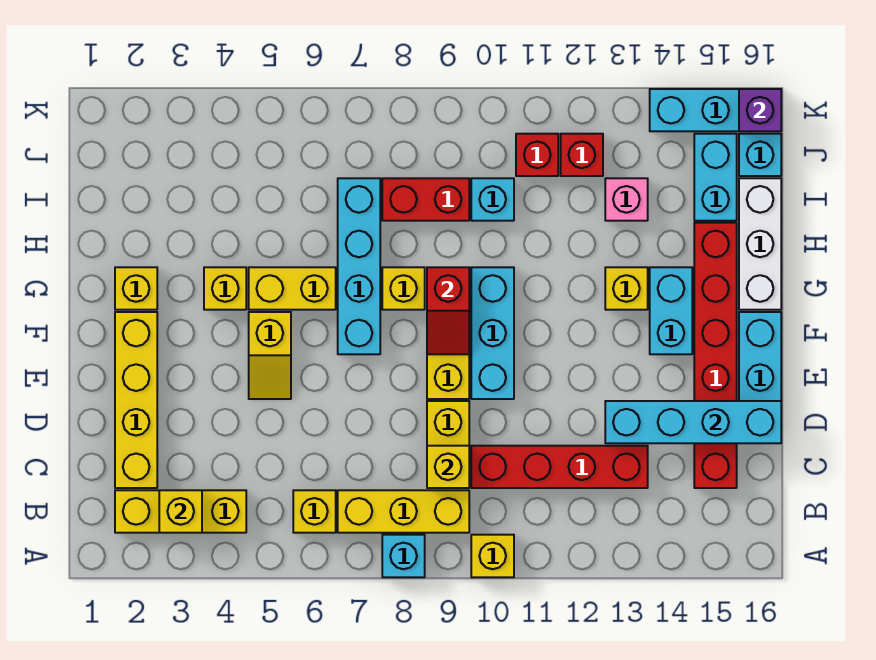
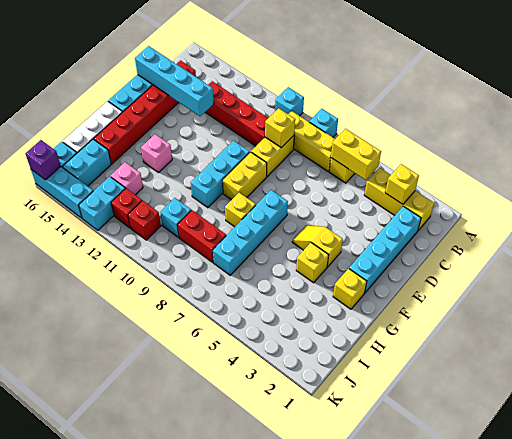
yellow 1x1 brick [471,535,514,577] -> cyan 1x1 brick [275,87,304,116]
yellow 1x4 brick [115,312,157,488] -> cyan 1x4 brick [349,206,421,293]
yellow 1x2 slope [249,312,291,399] -> yellow 1x2 slope turned to [292,226,343,267]
red 1x2 slope [427,267,469,354] -> none
cyan 1x2 brick [650,267,692,354] -> cyan 1x2 brick moved to [79,176,125,230]
yellow 1x2 brick [249,267,336,310] -> yellow 1x2 brick moved to [331,129,381,180]
yellow 1x1 brick [605,267,648,310] -> pink 1x1 brick [141,134,172,173]

